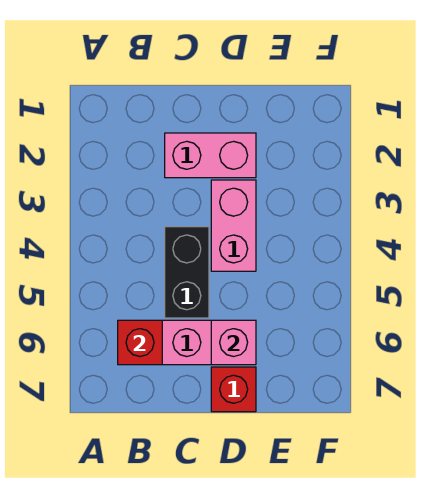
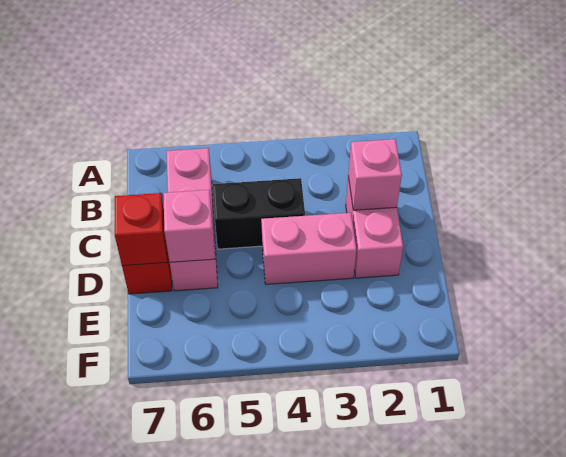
red 1x1 brick [118,320,162,365] -> red 1x1 brick moved to [115,193,167,266]
none -> pink 1x1 brick [348,139,402,210]

